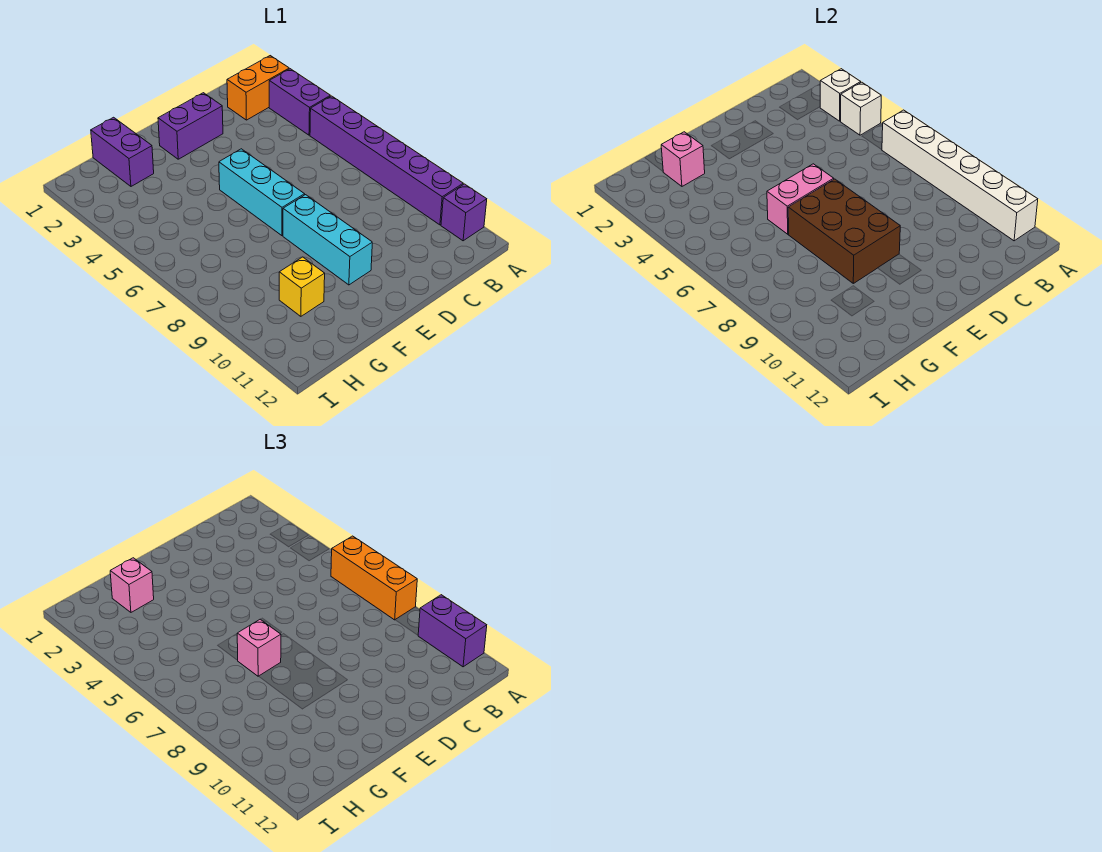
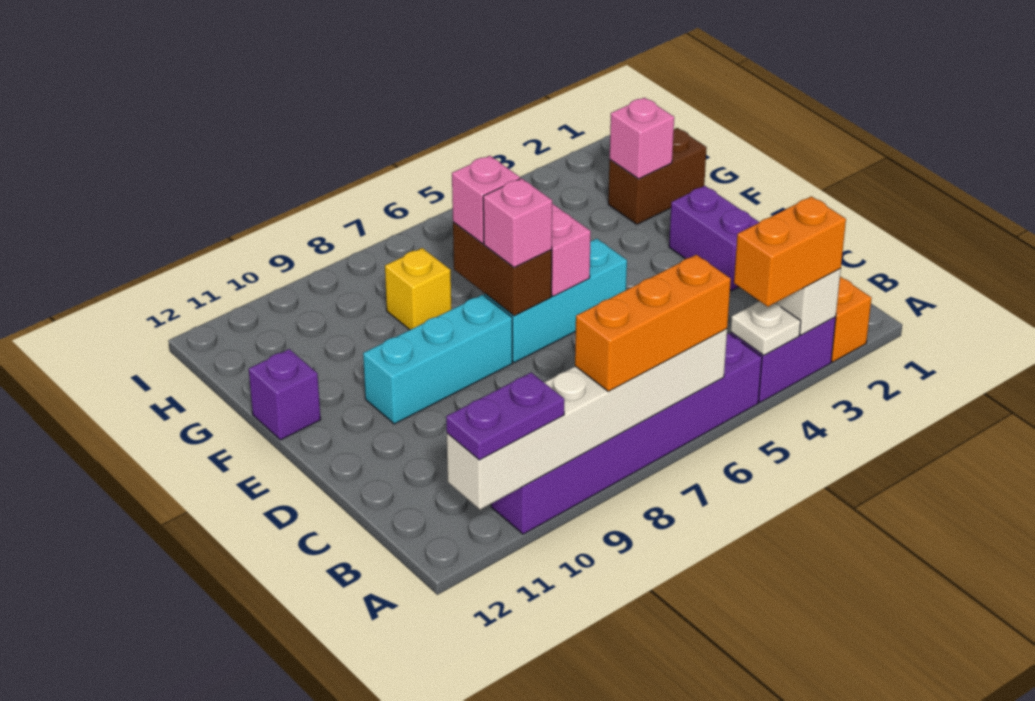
none -> orange 1x2 brick [734,196,846,307]
white 1x1 brick [840,82,881,135] -> white 1x1 plate [731,301,801,355]
purple 1x2 brick [418,595,487,667] -> purple 1x2 plate [446,373,564,460]
purple 1x1 brick [441,184,487,241] -> purple 1x1 brick moved to [249,349,321,440]
brown 2x3 brick [788,179,900,283] -> brown 1x2 brick [453,222,552,316]
purple 1x2 brick [91,117,154,186] -> brown 1x2 brick [608,128,707,224]
pink 1x1 brick [110,558,154,612] -> pink 1x1 brick moved to [483,178,552,268]
yellow 1x1 brick [279,257,325,316] -> yellow 1x1 brick moved to [385,248,451,330]

